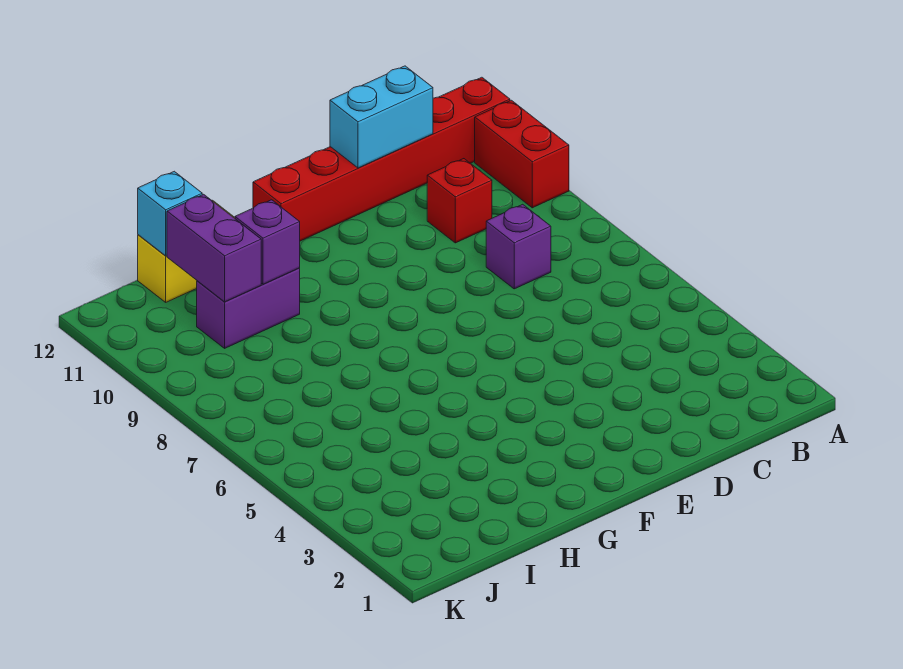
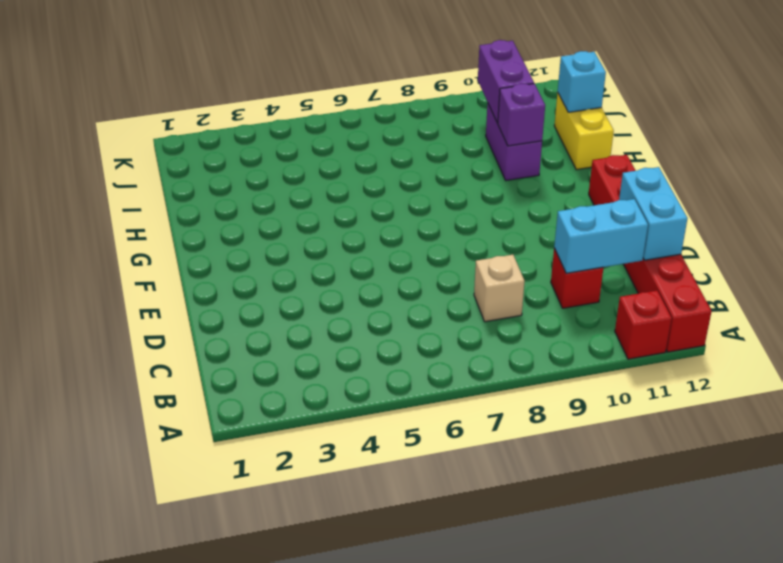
red 1x2 brick [475,100,569,208] -> red 1x1 brick [615,290,672,359]
purple 1x1 brick [486,204,551,289] -> tan 1x1 brick [474,255,525,322]
none -> cyan 1x2 brick [554,199,648,273]
purple 1x2 brick [167,194,261,302] -> purple 1x2 brick turned to [478,40,534,123]

